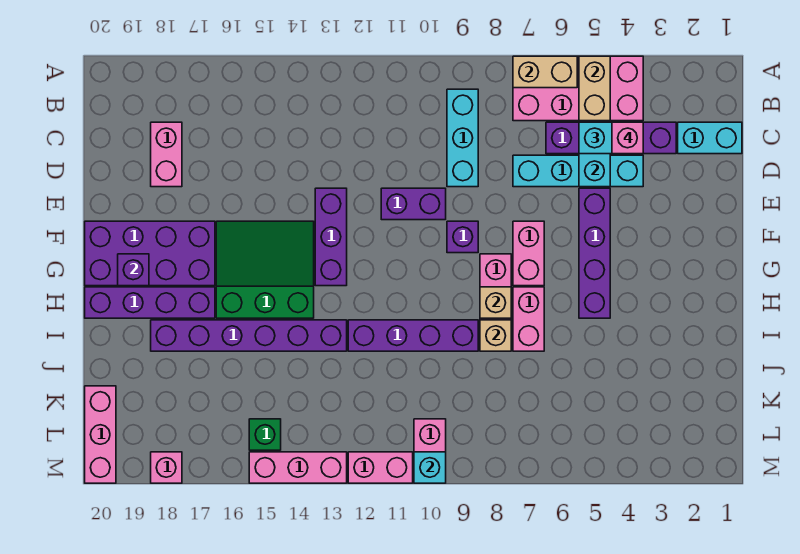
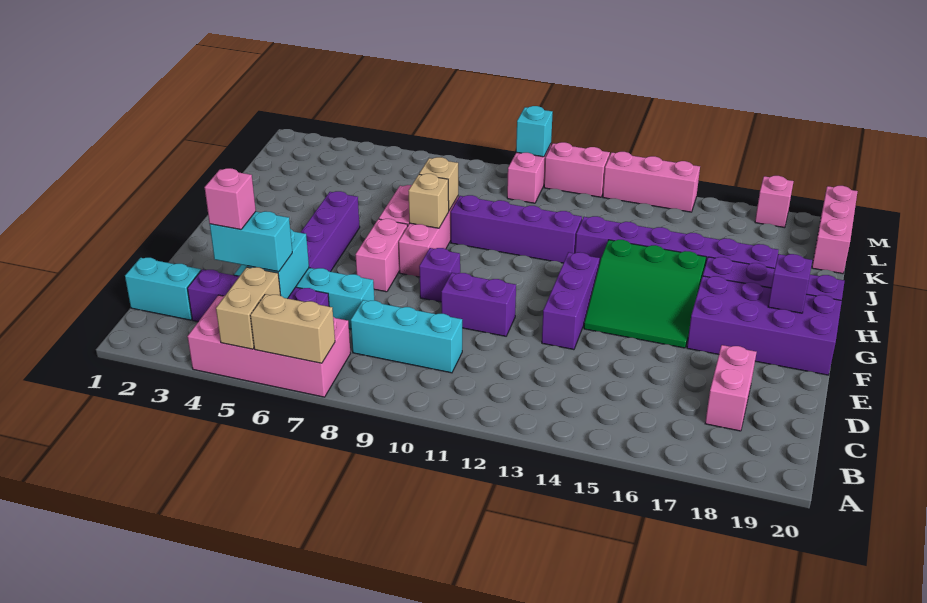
cyan 1x3 brick [447,89,478,187] -> cyan 1x3 brick turned to [351,300,462,373]
green 1x1 brick [249,419,281,450] -> none

